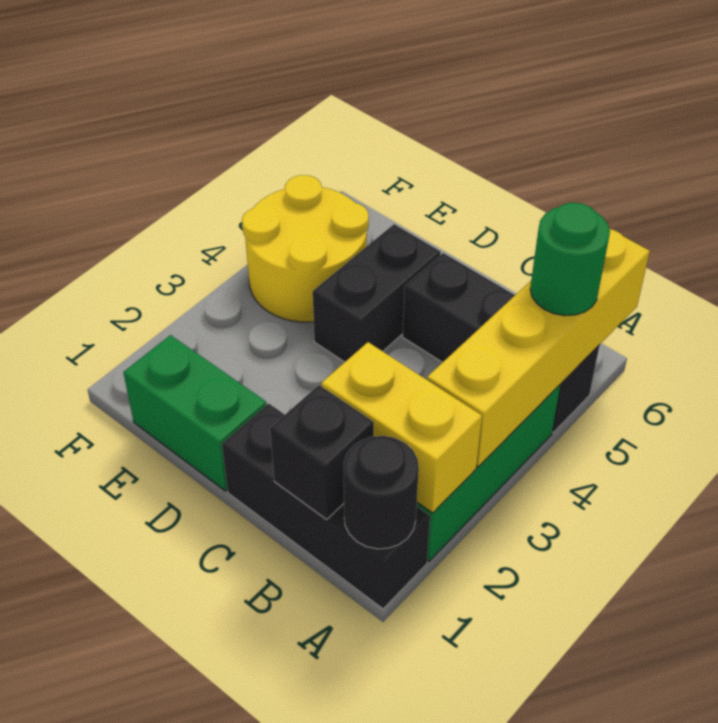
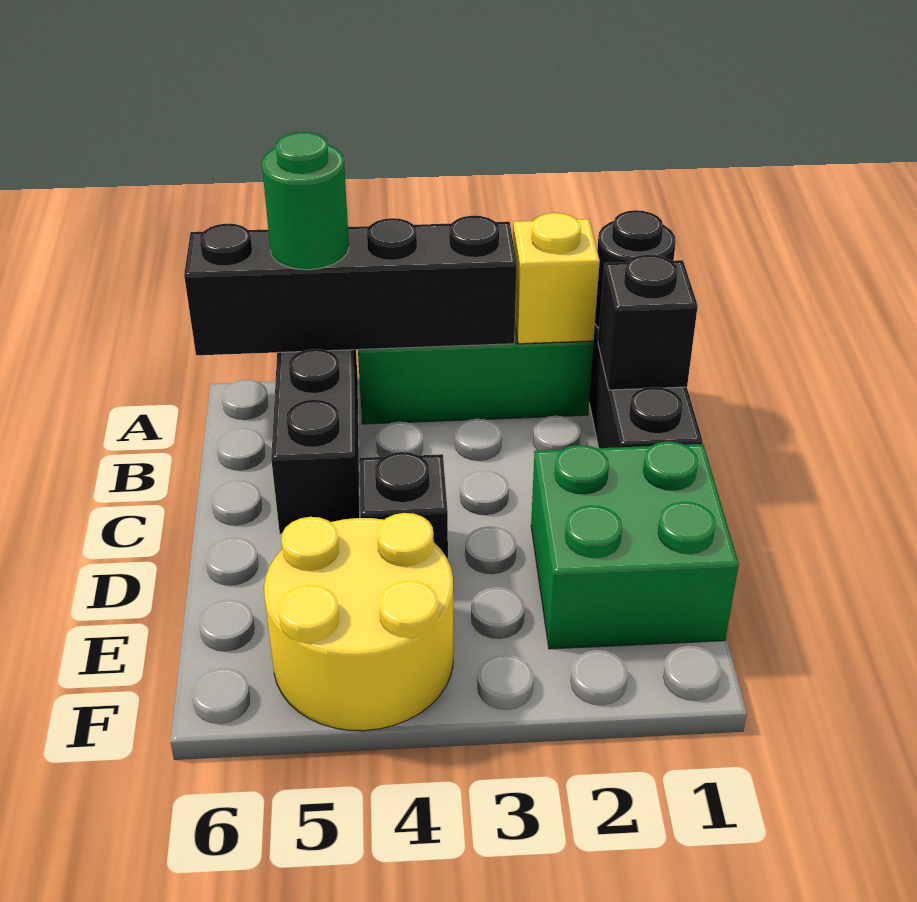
yellow 1x2 brick [321,342,482,513] -> yellow 1x1 brick [513,213,600,344]
yellow 1x4 brick [427,229,650,467] -> black 1x4 brick [184,216,517,355]
green 1x2 brick [123,335,266,491] -> green 2x2 brick [531,441,739,649]
black 1x2 brick [313,224,441,362] -> black 1x1 brick [359,452,448,559]

